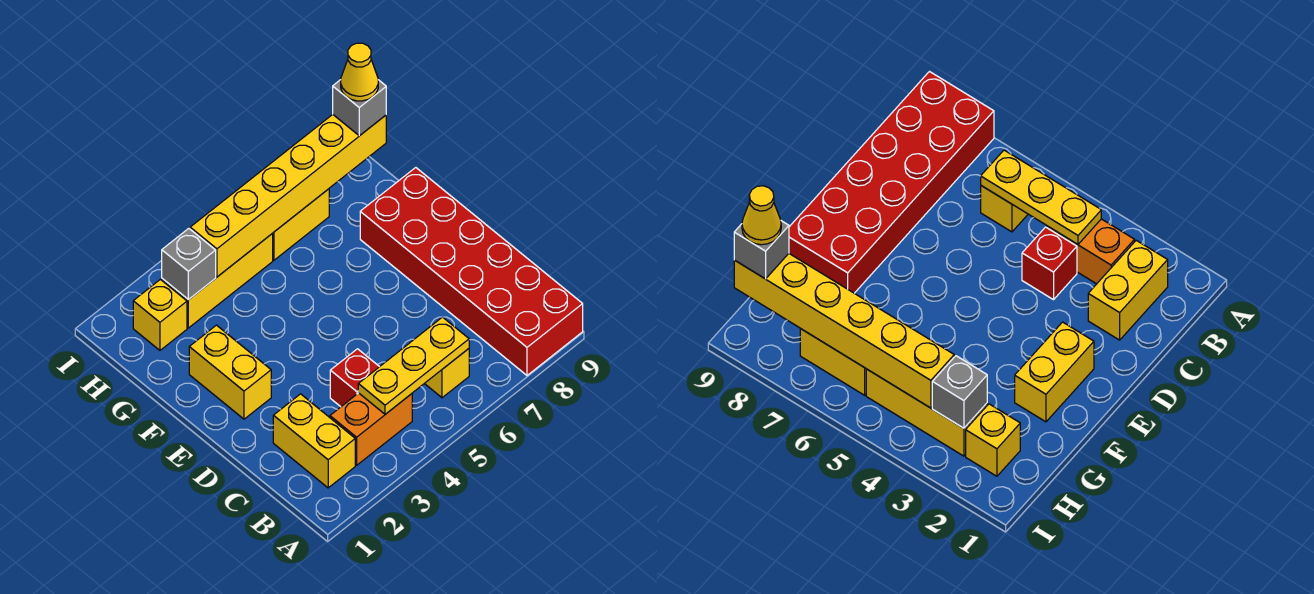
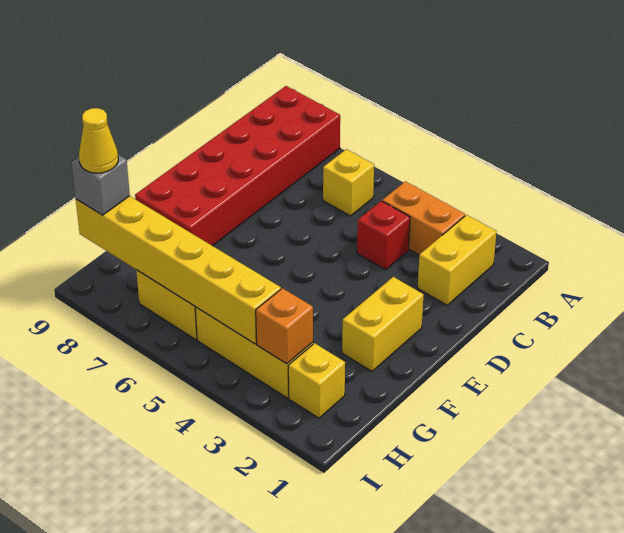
yellow 1x3 plate [358,317,469,414] -> none
grey 1x1 brick [162,229,216,300] -> orange 1x1 brick [256,288,313,364]

